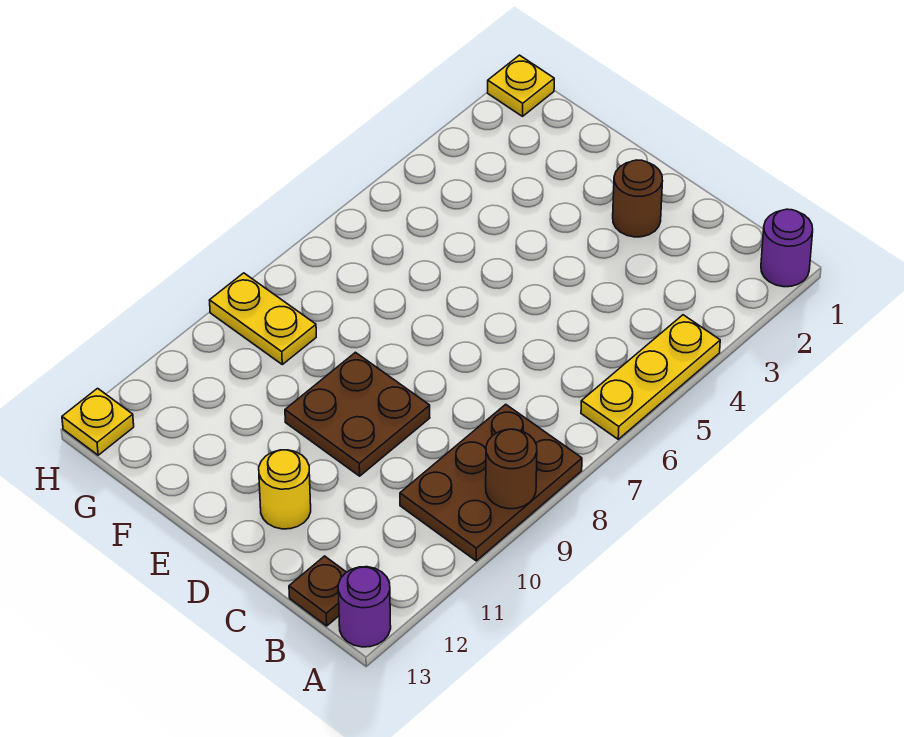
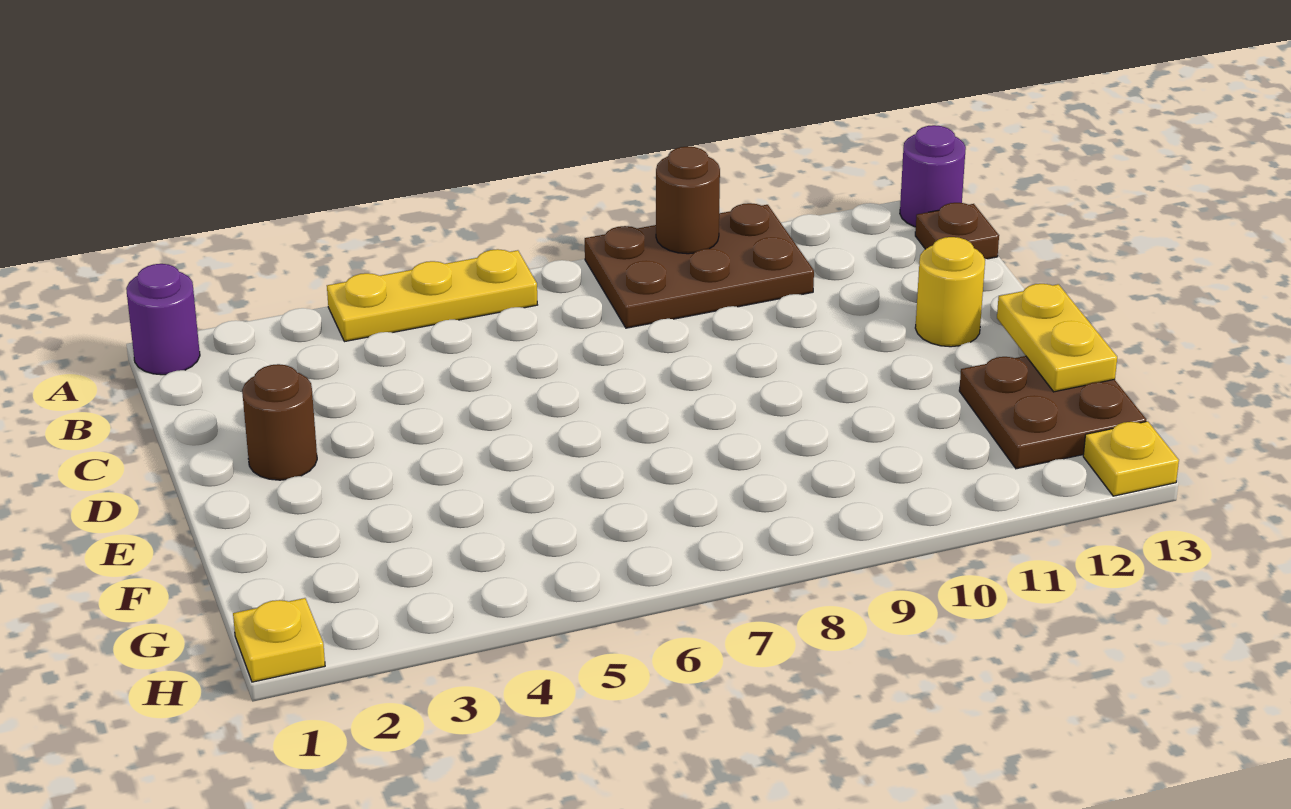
brown 2x2 plate [285,352,430,476] -> brown 2x2 plate moved to [959,356,1146,469]
yellow 1x2 plate [210,273,316,364] -> yellow 1x2 plate moved to [997,284,1117,392]

